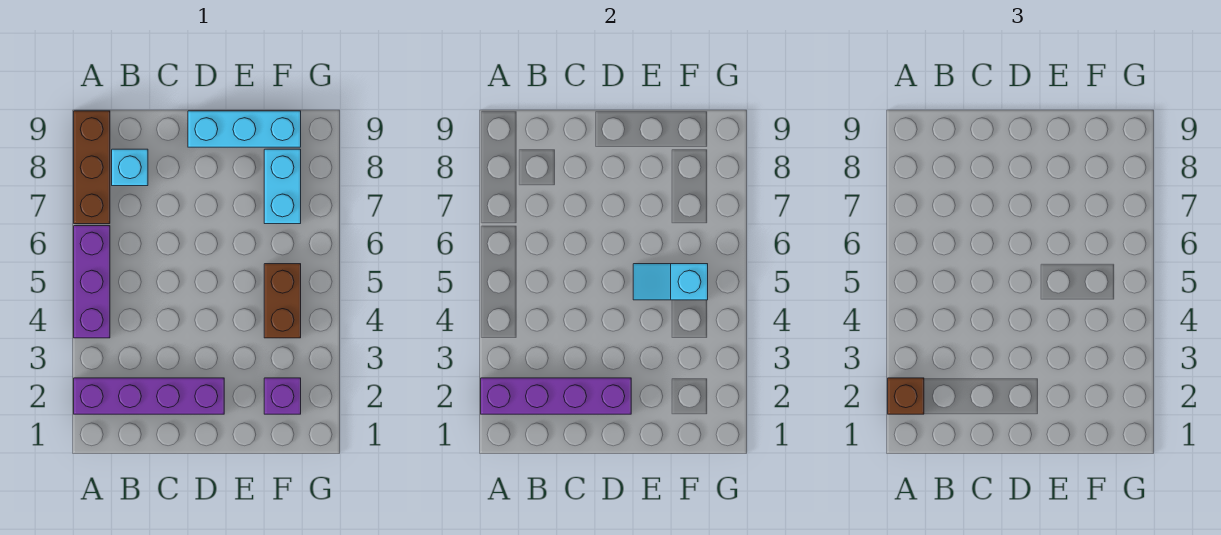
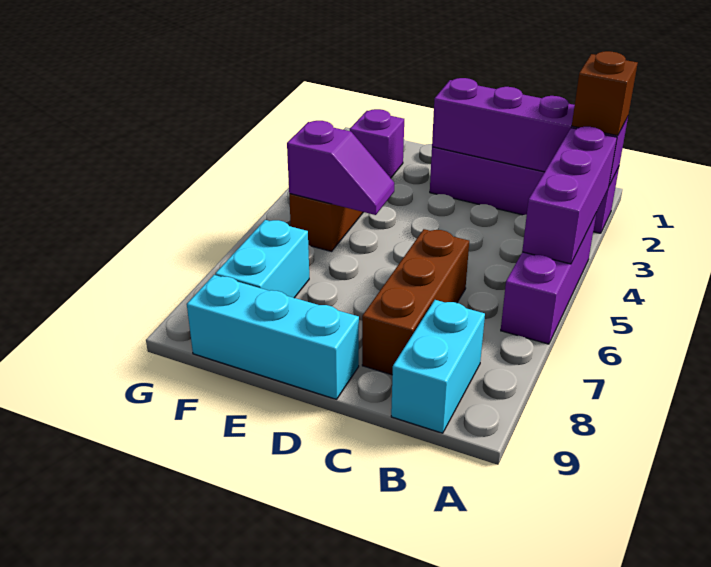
none -> purple 1x3 brick [522,127,617,264]
brown 1x3 brick [74,111,110,224] -> brown 1x3 brick moved to [362,229,469,375]
cyan 1x1 brick [112,149,148,186] -> cyan 1x2 brick [391,300,485,433]
cyan 1x2 slope [633,264,708,300] -> purple 1x2 slope [287,121,394,215]

